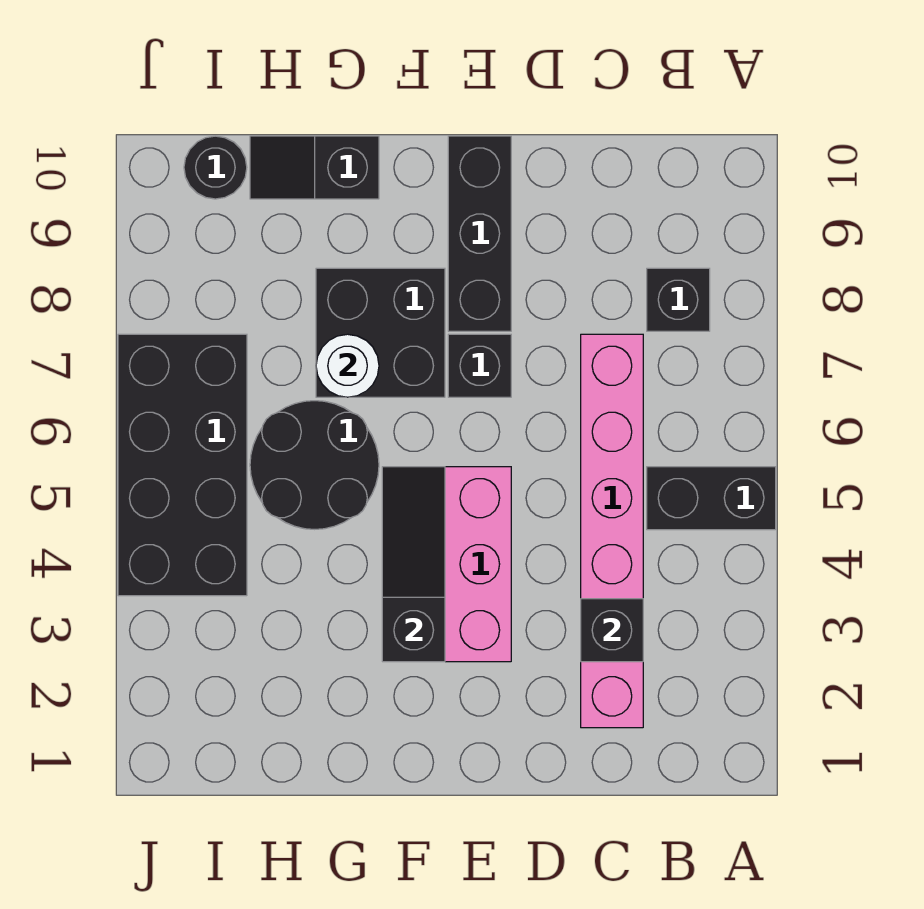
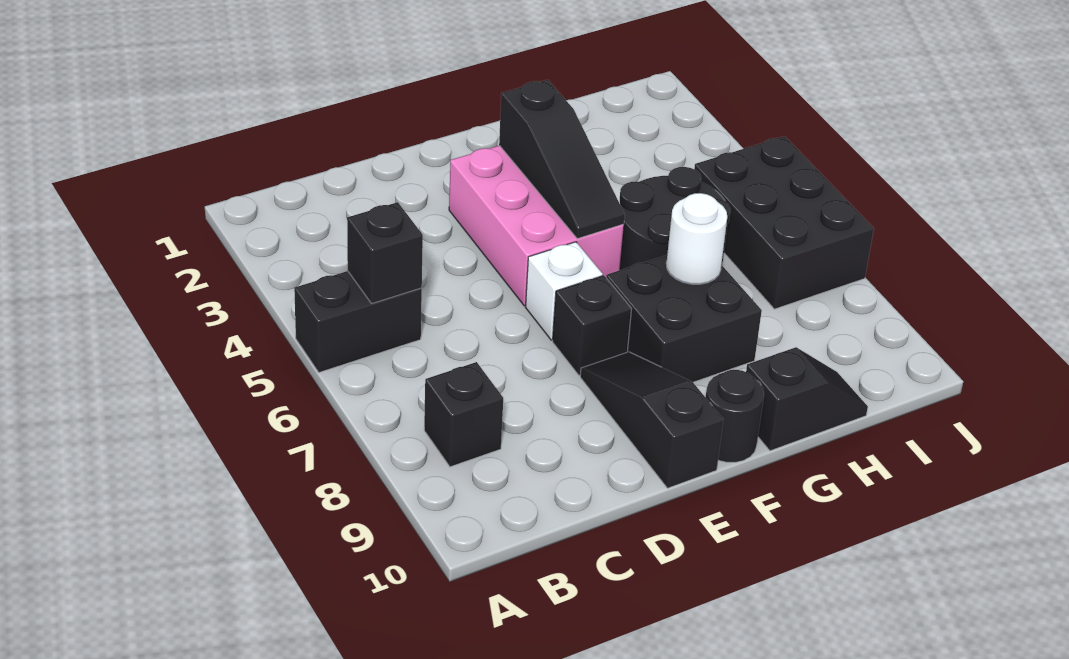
pink 1x6 brick [581,334,643,728] -> none
black 1x1 brick [581,599,643,662] -> black 1x1 brick moved to [347,202,423,304]
none -> white 1x1 brick [526,242,603,340]
black 1x3 brick [448,136,511,331] -> black 1x3 slope [580,352,723,488]
black 2x4 brick [118,334,247,596] -> black 2x3 brick [694,136,874,309]
black 1x1 round brick [184,136,247,199] -> black 1x1 round brick moved to [706,370,764,462]

